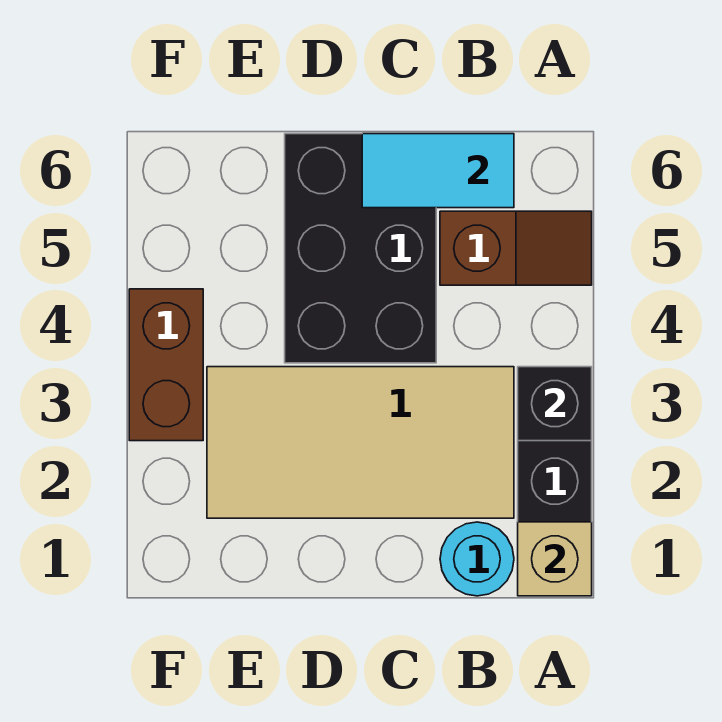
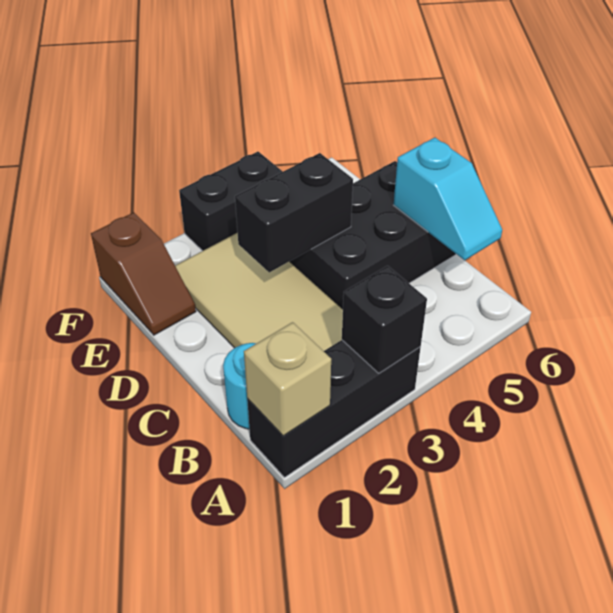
brown 1x2 slope [440,211,592,285] -> brown 1x2 slope moved to [91,212,196,335]
cyan 1x2 tile [362,134,514,208] -> cyan 1x2 slope [394,138,502,260]
none -> black 1x2 brick [235,153,353,273]
brown 1x2 brick [129,289,203,441] -> black 1x2 brick [179,152,283,251]

